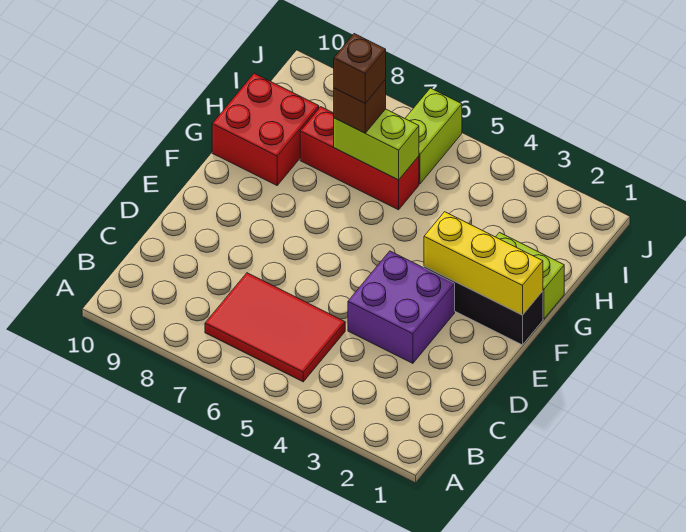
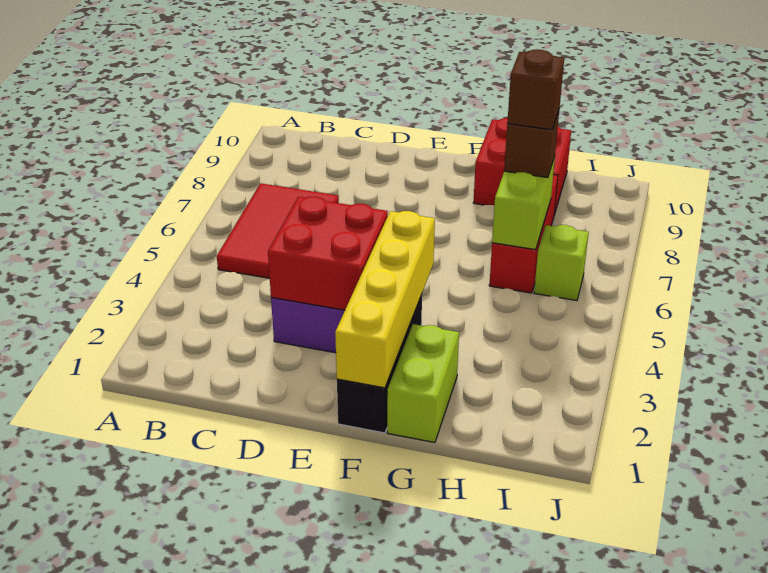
none -> red 2x2 brick [268,197,388,310]
yellow 1x3 brick [424,212,543,315] -> yellow 1x4 brick [335,211,435,388]
lime 1x2 brick [405,88,462,184] -> lime 1x1 brick [534,225,589,301]

